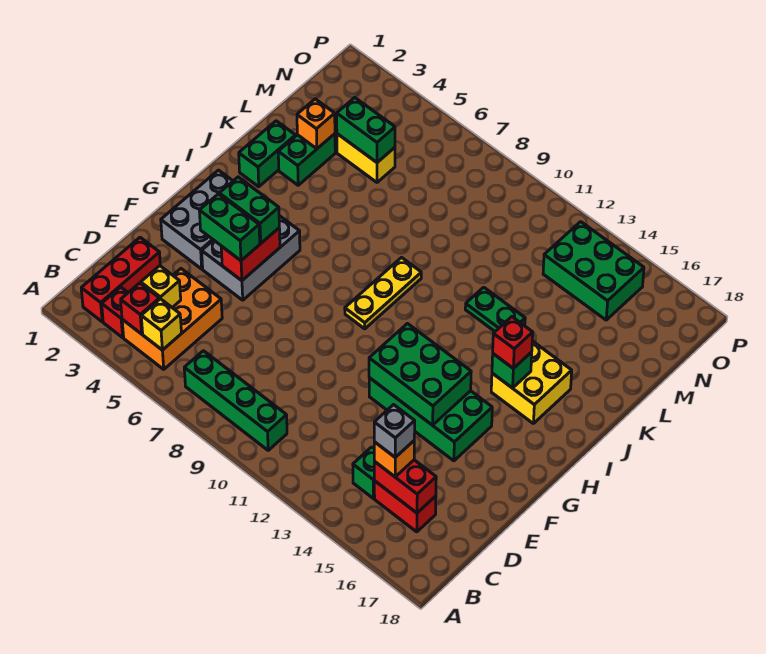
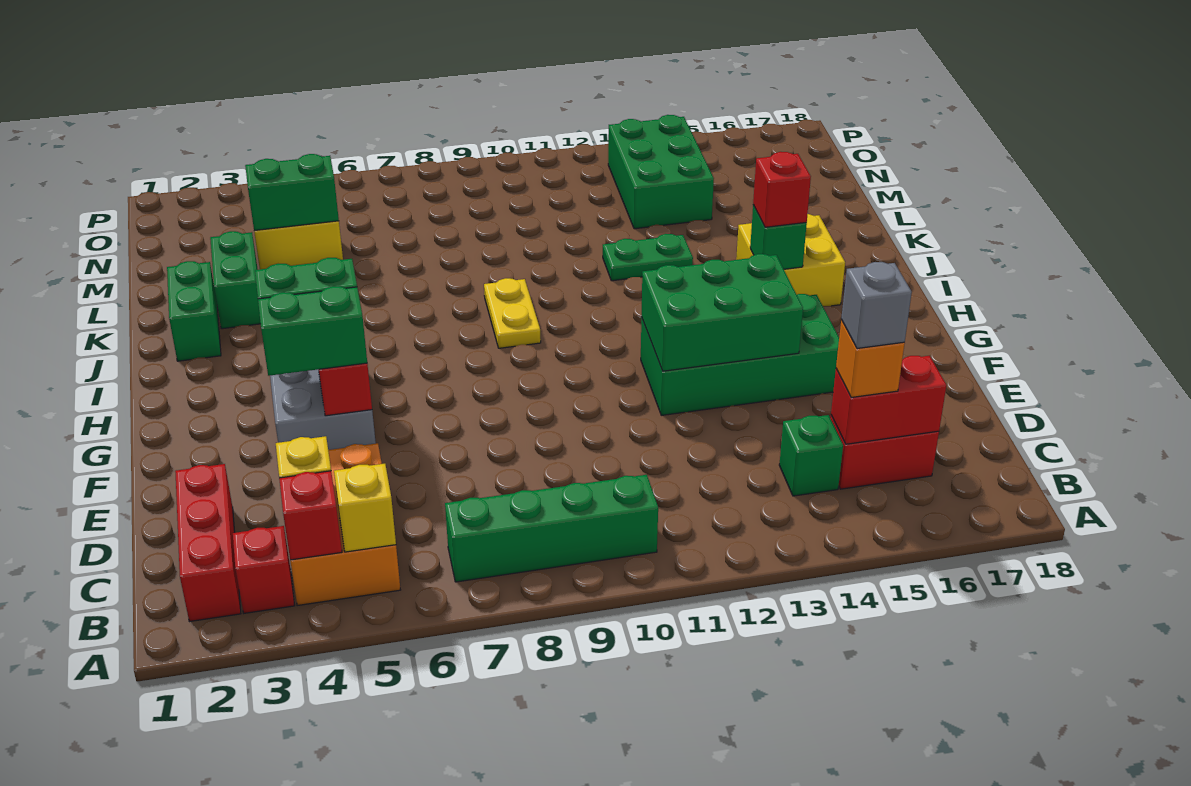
grey 2x3 brick [161,170,233,269] -> none
yellow 1x3 plate [345,258,421,329] -> yellow 1x2 plate [484,278,541,348]
orange 1x1 brick [297,99,335,149] -> none
green 2x3 brick [543,222,644,320] -> green 2x3 brick turned to [608,115,714,229]

